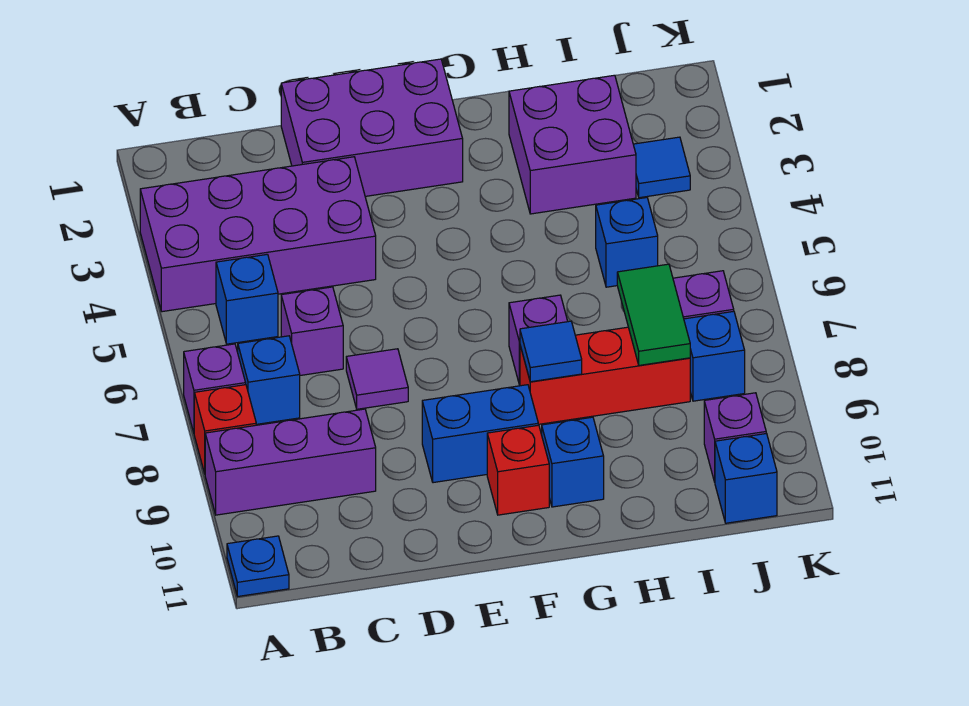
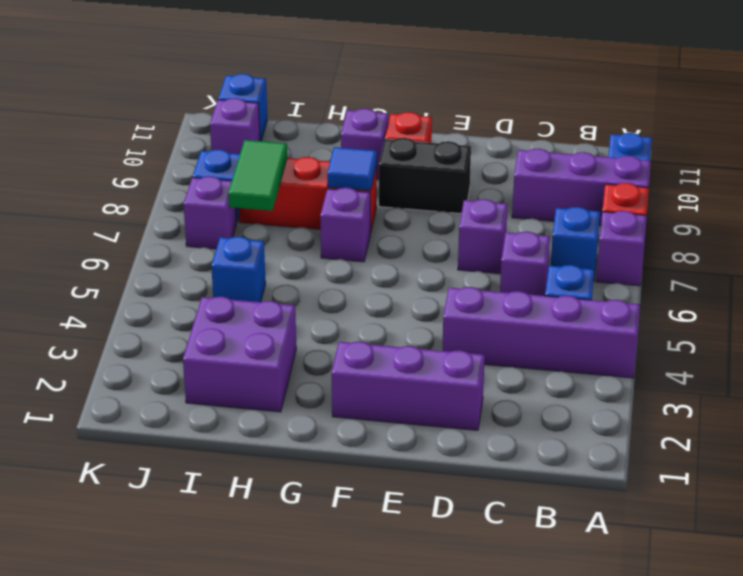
purple 2x4 brick [140,157,376,312] -> purple 1x4 brick [442,287,640,378]
purple 2x3 brick [281,59,463,196] -> purple 1x3 brick [332,341,485,430]
purple 1x1 tile [346,349,408,409] -> purple 1x1 brick [458,199,508,274]
blue 1x2 brick [422,385,538,483] -> black 1x2 brick [379,138,471,214]
blue 1x1 brick [542,417,604,507] -> purple 1x1 brick [341,108,388,180]
blue 1x1 tile [633,137,690,198] -> none

